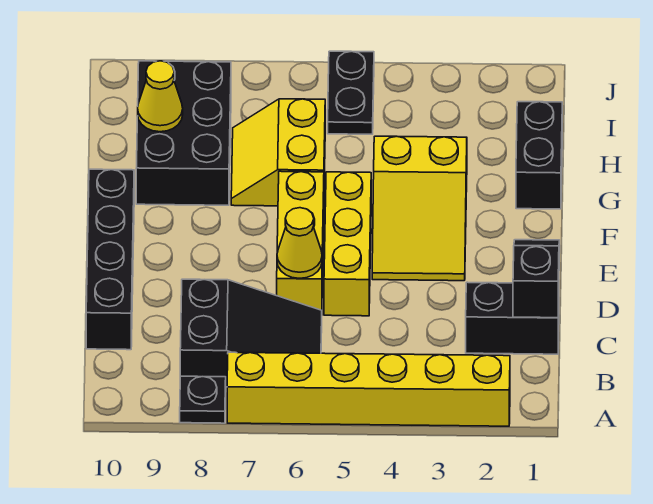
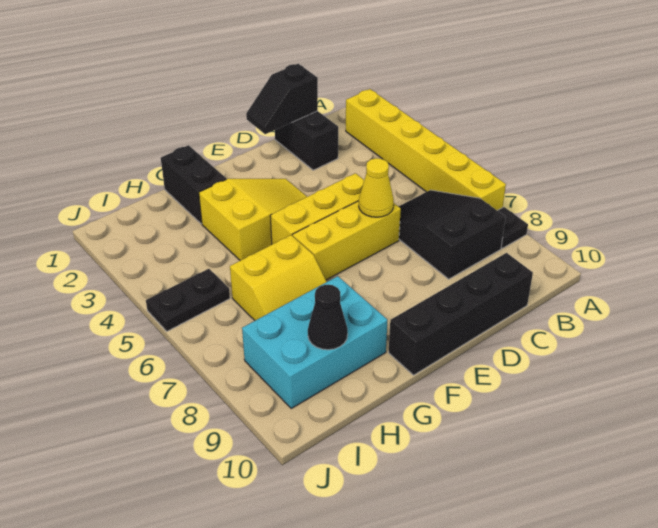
black 1x2 brick [516,102,562,209] -> black 1x2 brick turned to [161,145,226,224]
black 2x3 brick [136,61,231,205] -> cyan 2x3 brick [242,276,387,408]
yellow 1x1 cone [138,61,183,132] -> black 1x1 cone [308,285,348,350]

